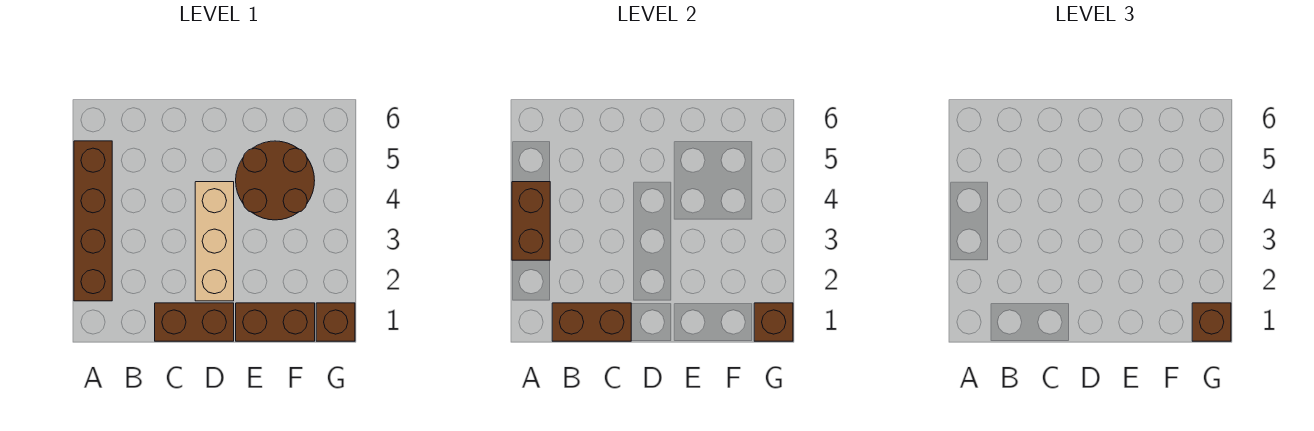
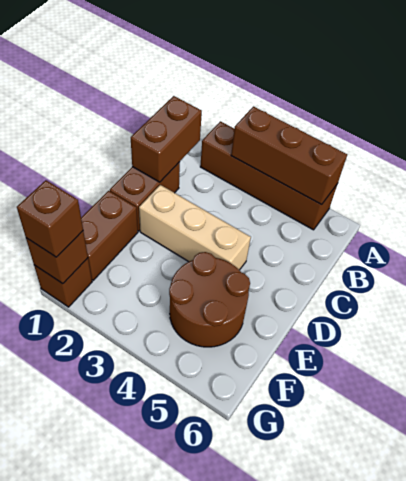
brown 1x2 brick [512,182,550,260] -> brown 1x3 brick [231,107,347,205]

